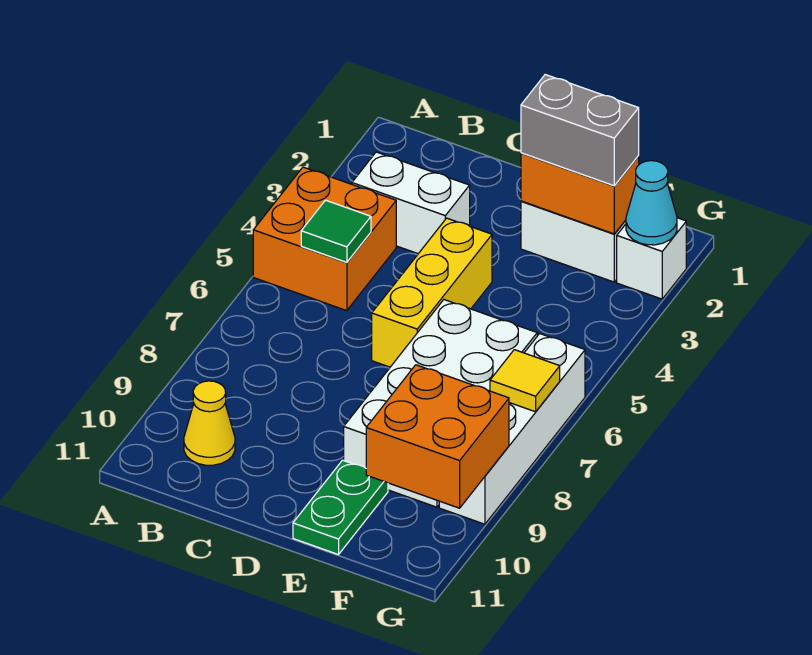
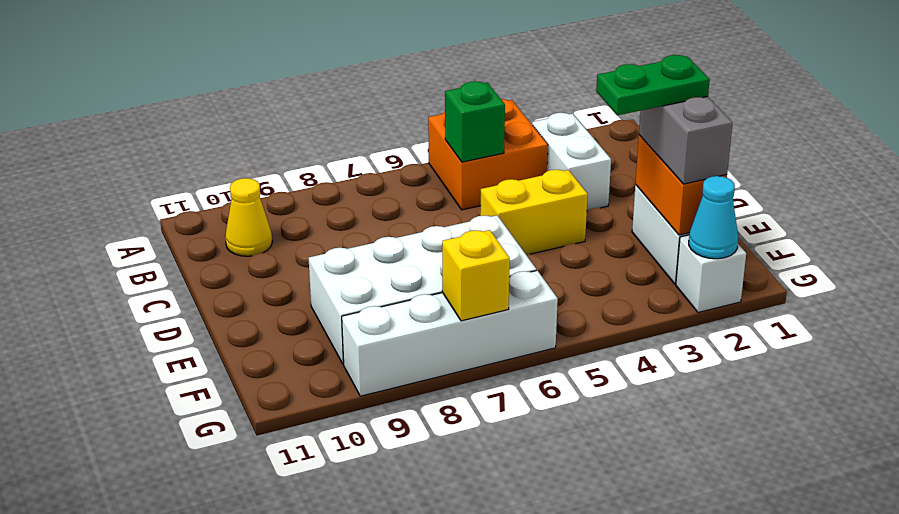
green 1x1 tile [301,200,371,262] -> green 1x1 brick [445,81,505,162]
yellow 1x3 brick [372,218,492,367] -> yellow 1x2 brick [480,170,588,254]
green 1x2 plate [293,460,388,555] -> green 1x2 plate moved to [596,55,710,115]
orange 2x2 brick [366,365,509,508] -> none
yellow 1x1 tile [490,350,560,412] -> yellow 1x1 brick [442,230,510,321]

